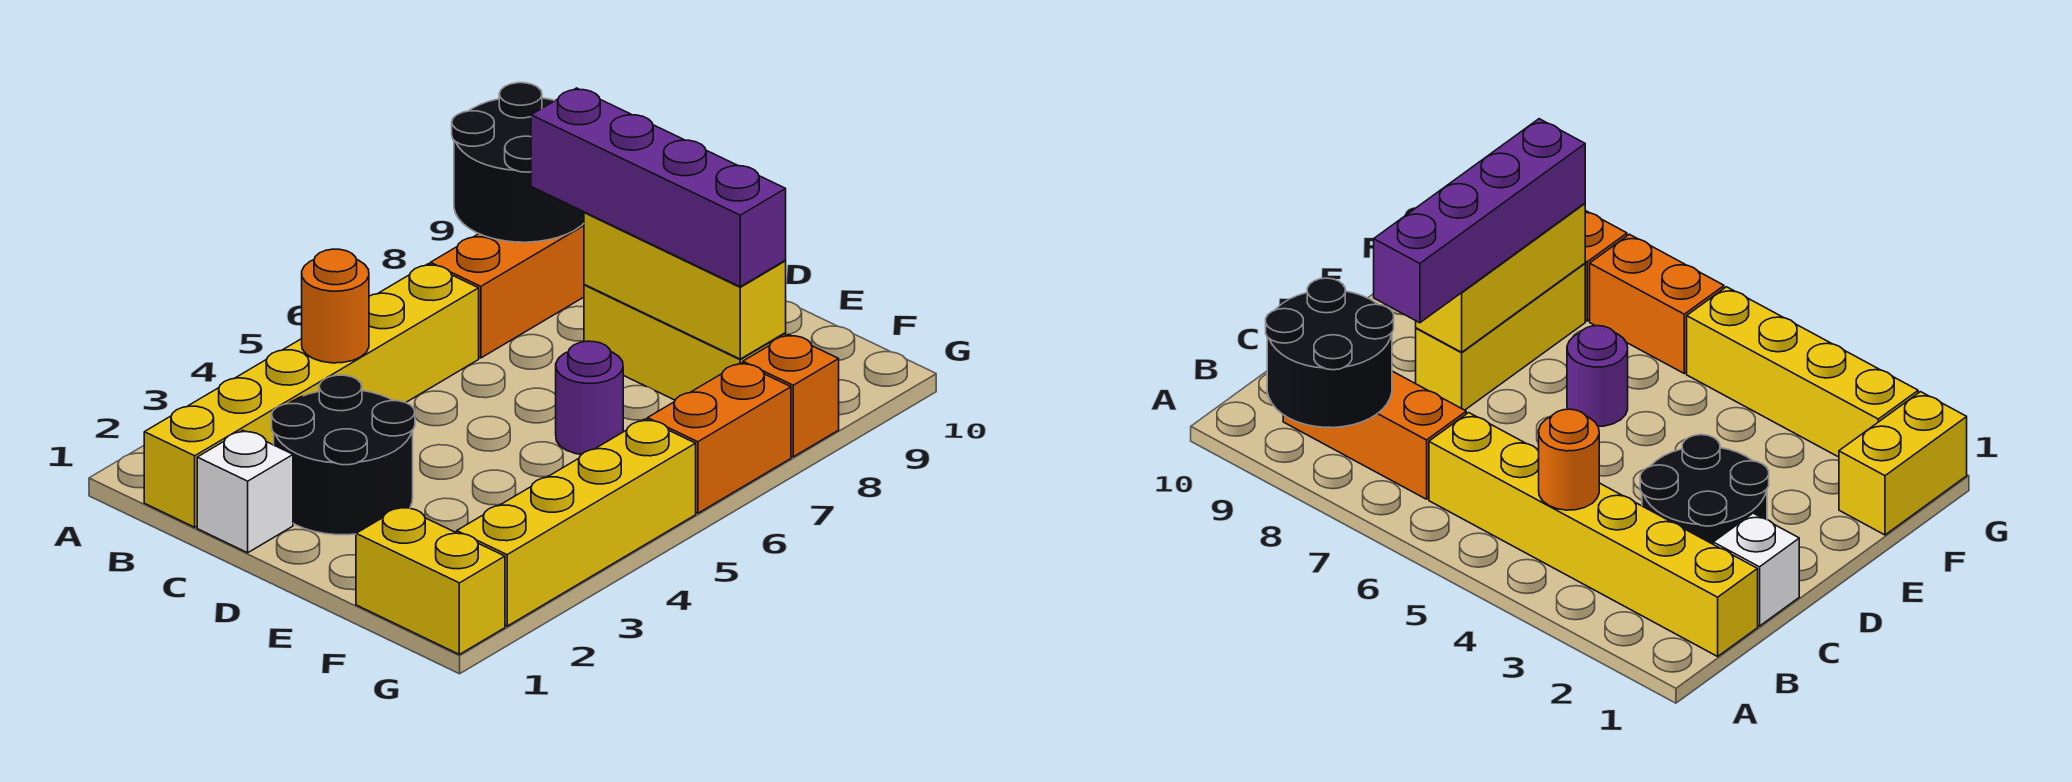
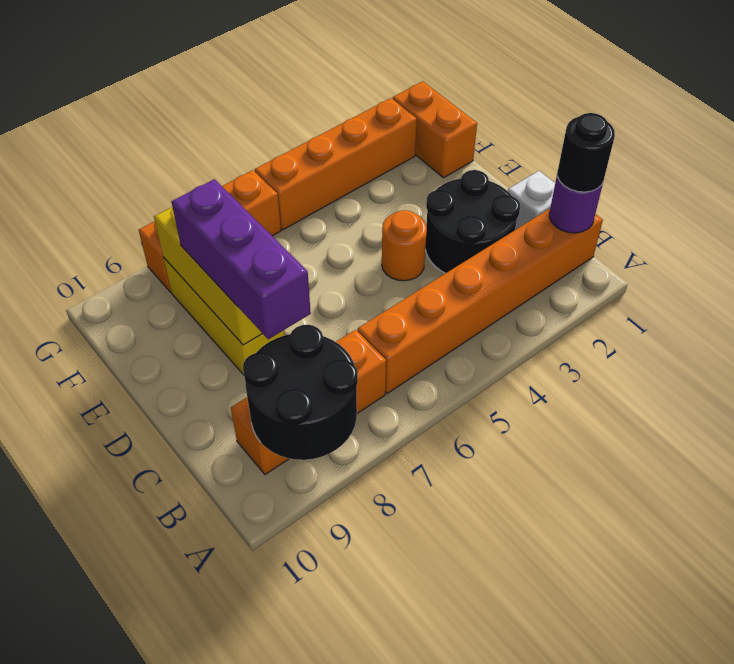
yellow 1x6 brick [144,264,479,527] -> orange 1x6 brick [358,209,603,393]
none -> black 1x1 round brick [558,113,615,192]
orange 1x1 round brick [302,249,369,363] -> orange 1x1 round brick moved to [382,210,427,281]
purple 1x4 brick [531,88,786,287] -> purple 1x3 brick [171,179,311,339]
purple 1x1 round brick [556,341,623,454] -> purple 1x1 round brick moved to [549,172,603,233]
yellow 1x2 brick [356,507,505,654] -> orange 1x2 brick [393,81,477,178]
yellow 1x4 brick [457,419,696,626] -> orange 1x4 brick [255,98,417,230]

